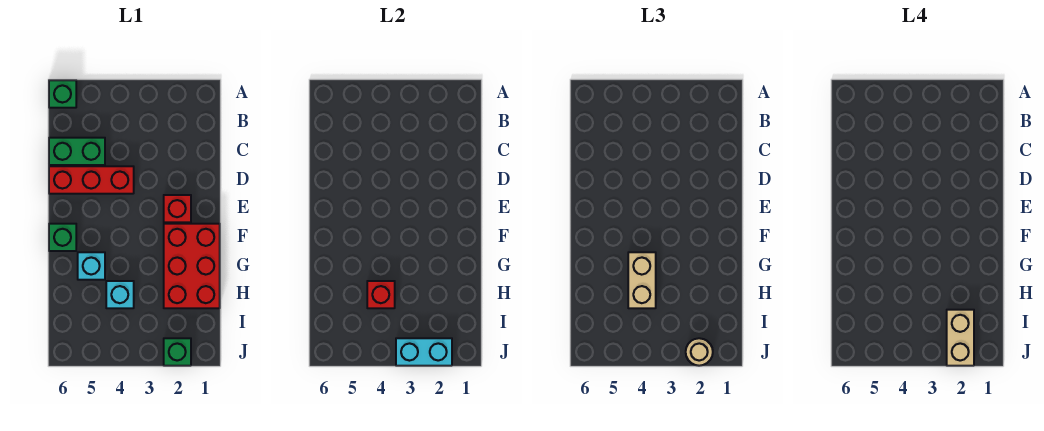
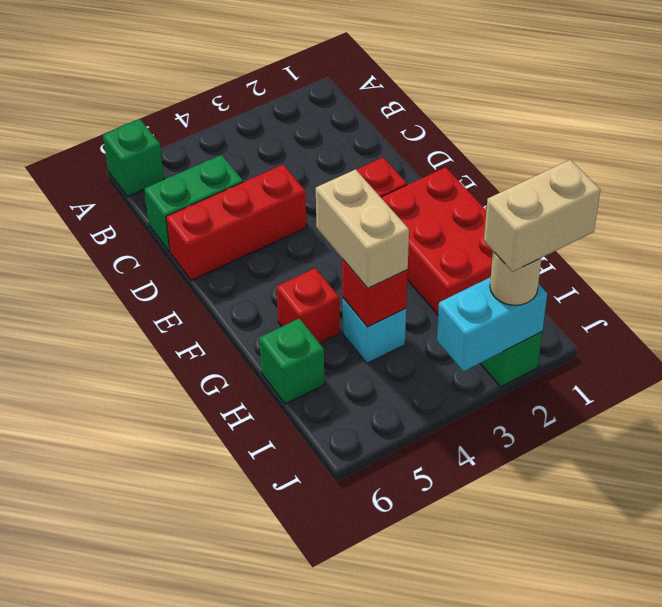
green 1x1 brick [49,224,76,251] -> green 1x1 brick moved to [259,318,324,404]
cyan 1x1 brick [78,252,105,280] -> red 1x1 brick [277,268,340,343]
tan 1x2 brick [947,310,974,366] -> tan 1x2 brick turned to [484,160,600,272]

